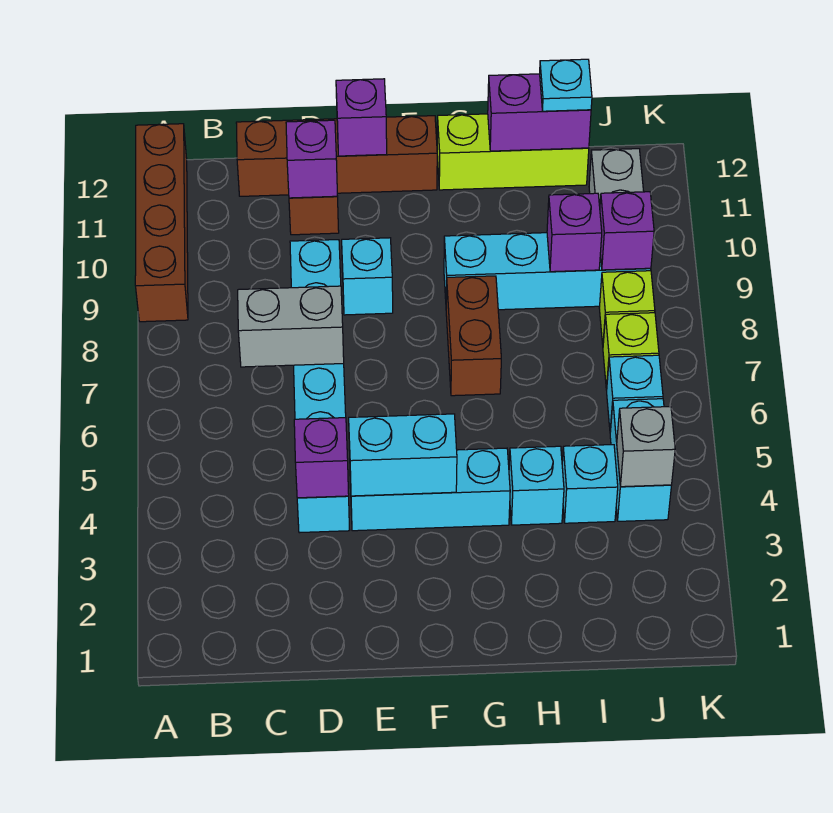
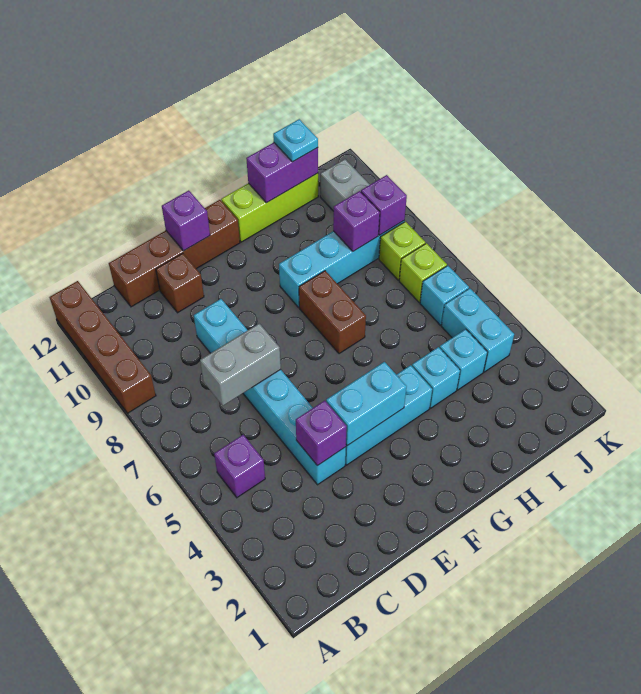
purple 1x1 brick [286,120,337,198] -> purple 1x1 brick moved to [214,435,265,498]
cyan 1x1 brick [342,238,393,315] -> none
grey 1x1 brick [617,407,675,487] -> none

